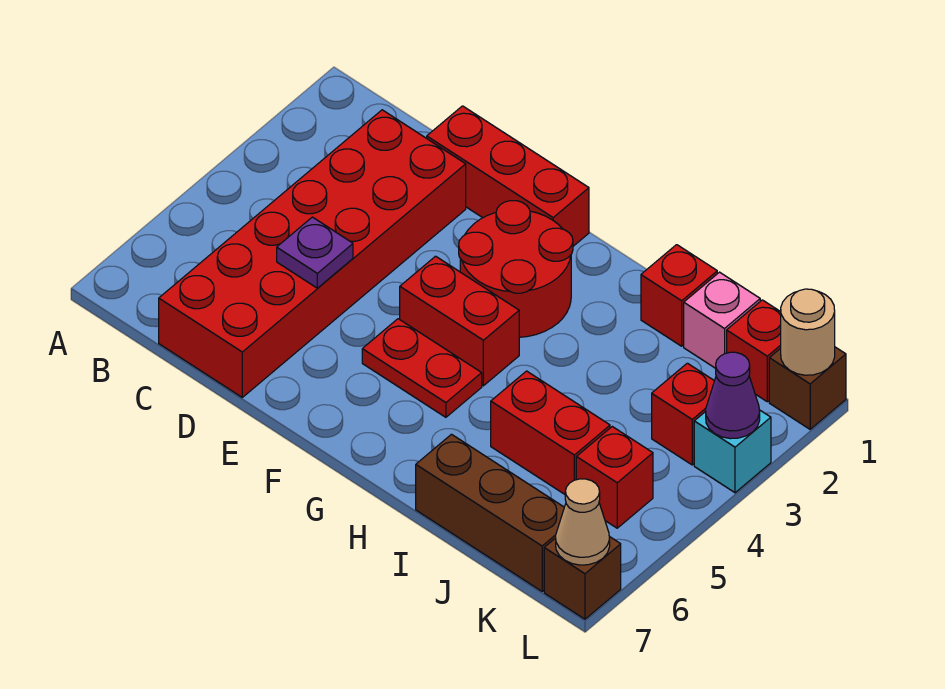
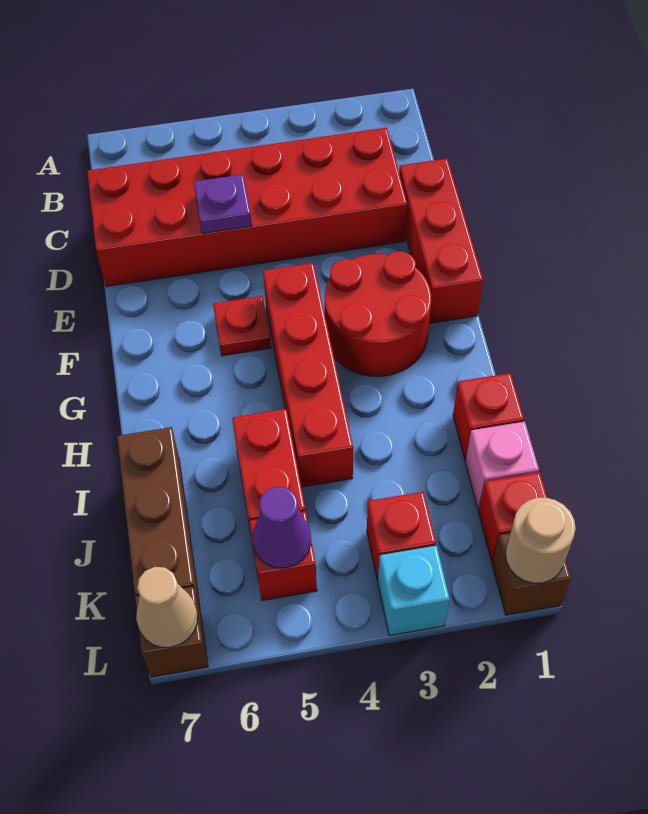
red 1x2 brick [400,256,519,386] -> red 1x4 brick [263,263,353,487]
red 1x2 plate [362,319,482,417] -> red 1x1 plate [213,296,271,356]
purple 1x1 cone [706,352,760,439] -> purple 1x1 cone moved to [253,487,311,568]

